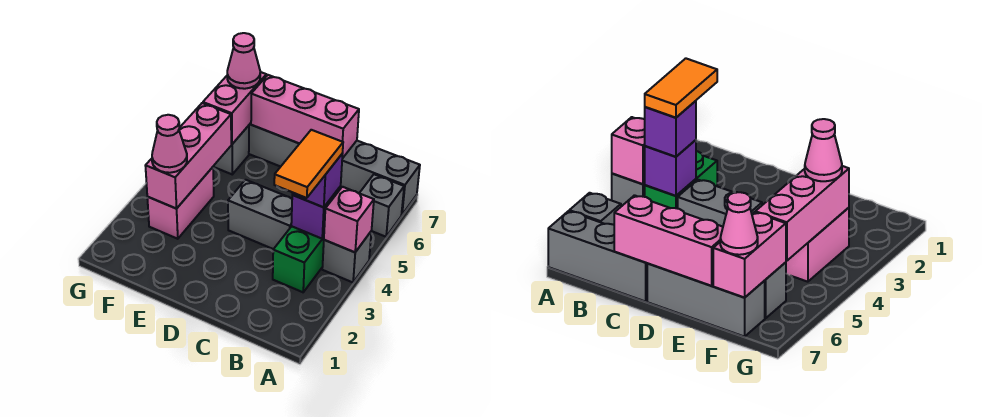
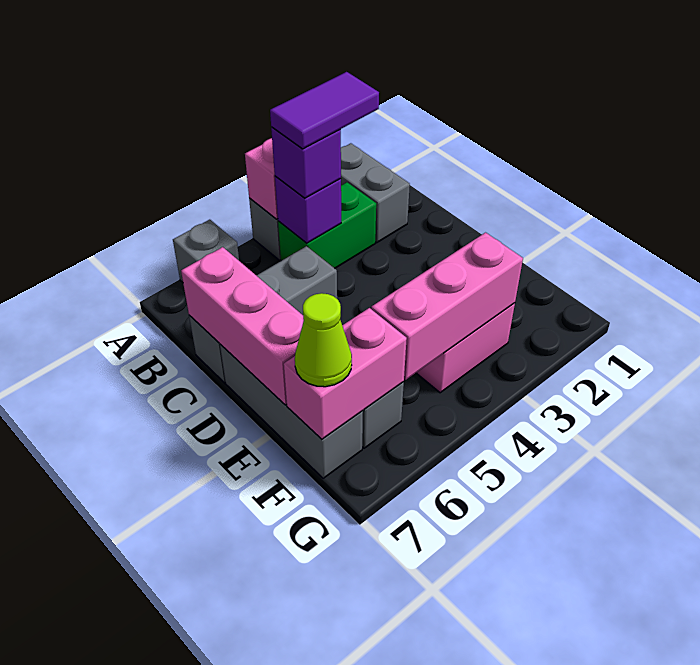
grey 1x3 brick [341,141,420,214] -> grey 1x3 brick turned to [189,246,337,383]
orange 1x2 tile [274,130,343,198] -> purple 1x2 tile [270,72,379,149]
grey 1x2 brick [228,180,292,249] -> grey 1x2 brick moved to [341,143,410,243]
pink 1x1 cone [152,115,187,173] -> none
pink 1x1 cone [227,33,260,89] -> lime 1x1 cone [295,293,352,387]

